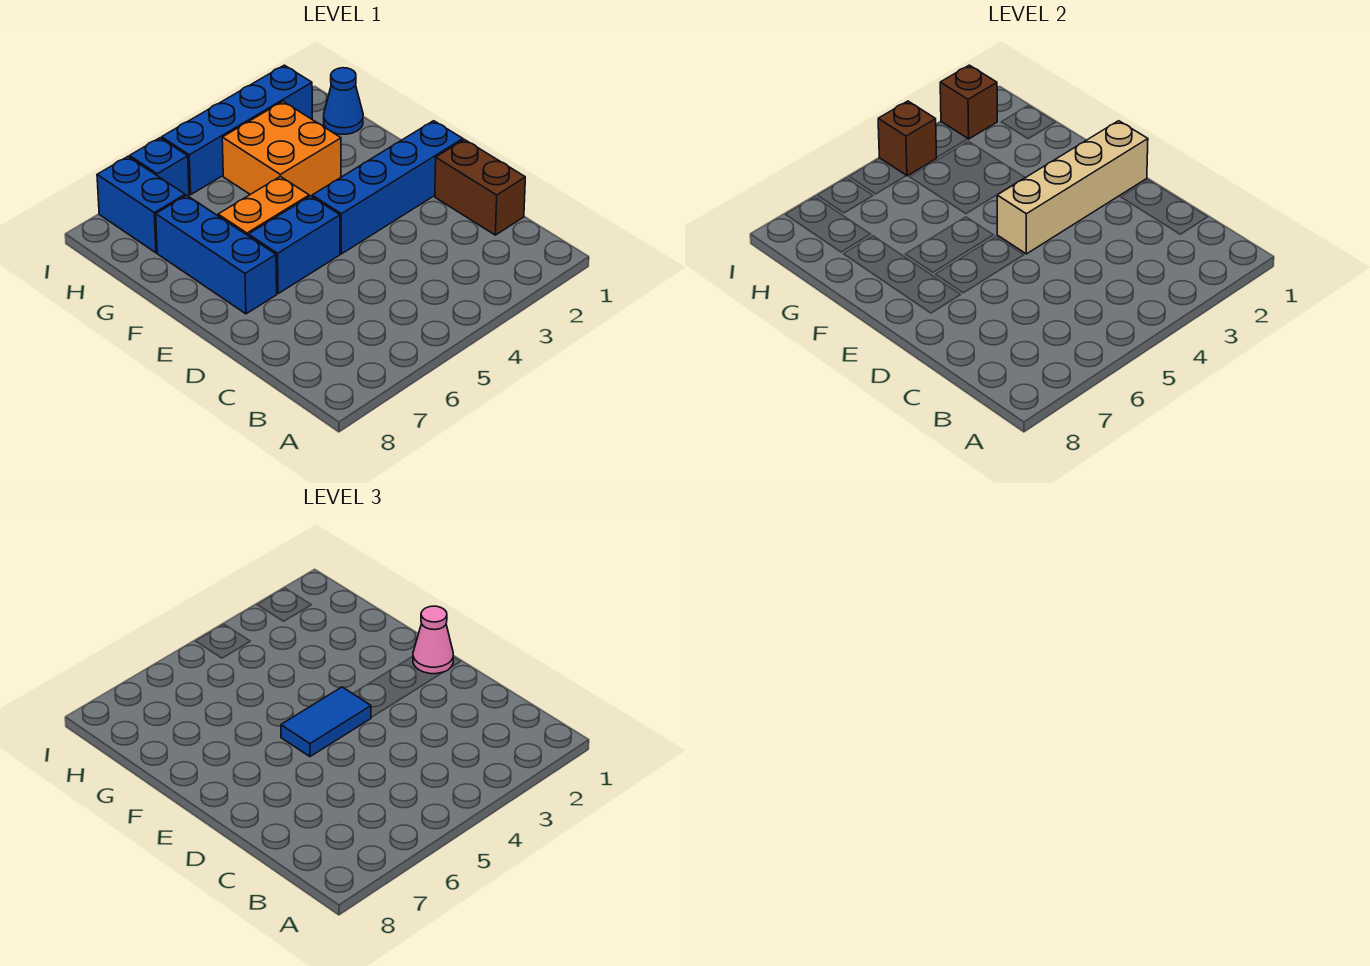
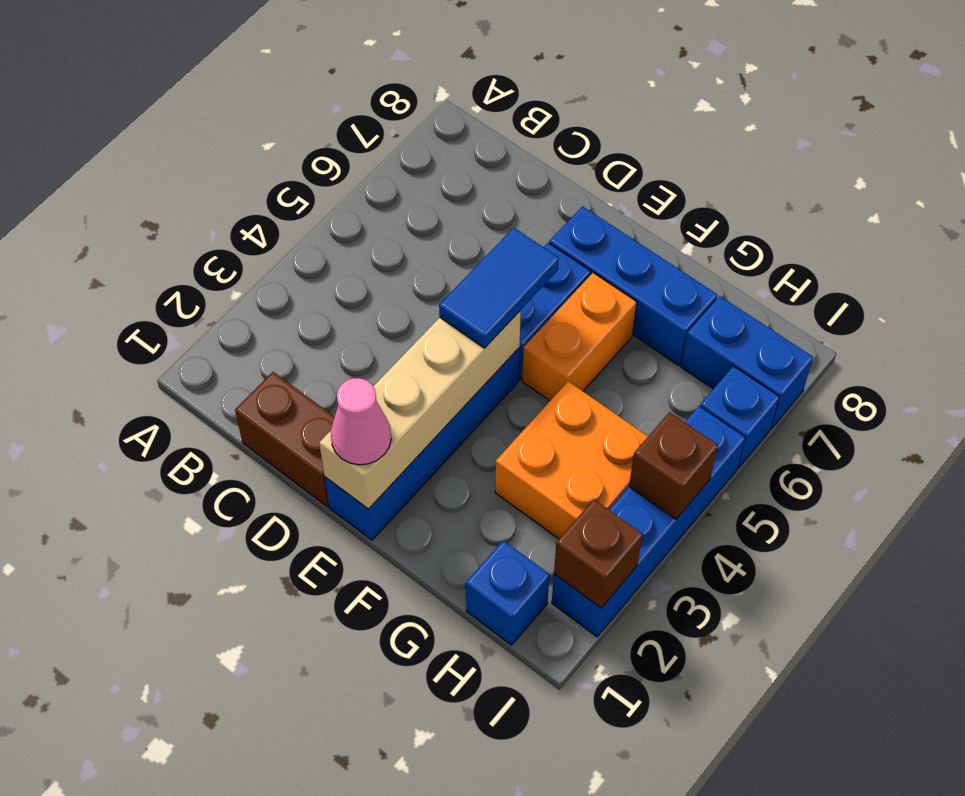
blue 1x1 cone [324,68,363,134] -> blue 1x1 brick [466,540,550,645]

